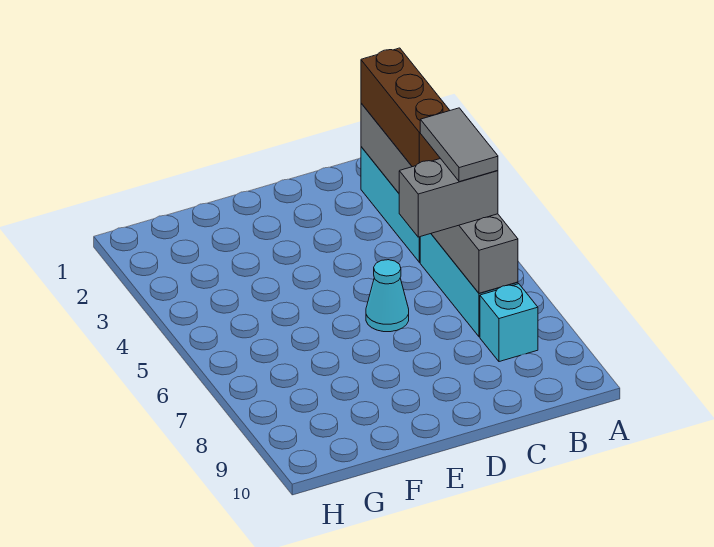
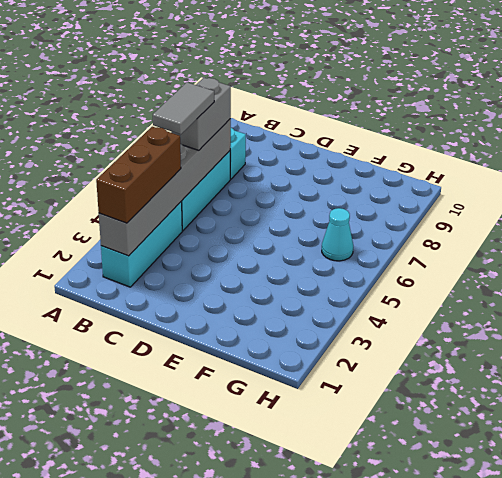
grey 1x2 brick [399,158,498,237] -> grey 1x2 brick turned to [171,78,231,150]
cyan 1x1 cone [366,260,409,332] -> cyan 1x1 cone moved to [322,208,353,261]

